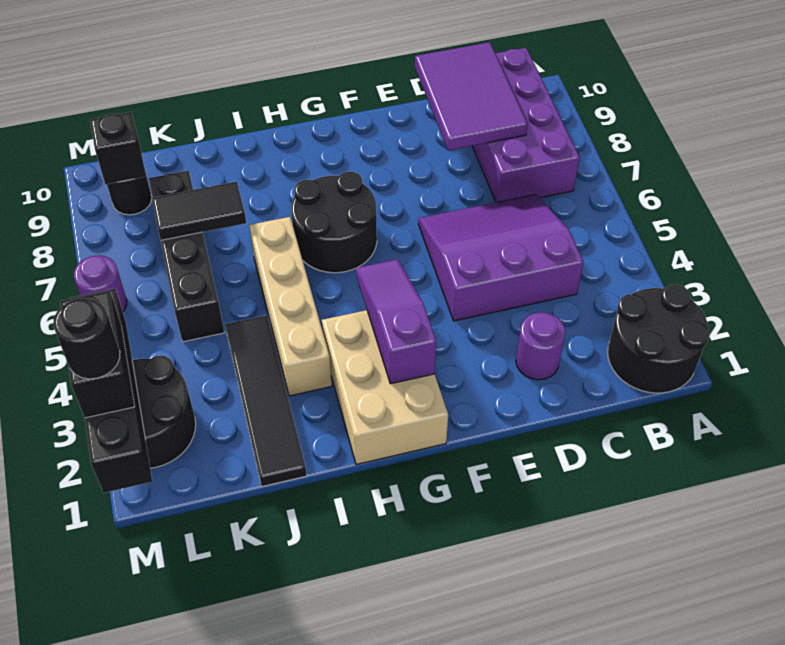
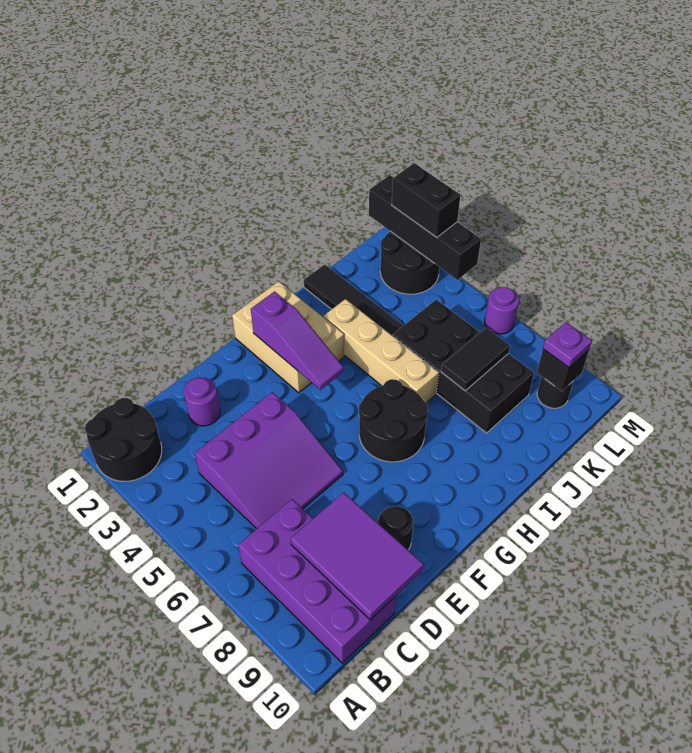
black 1x4 brick [149,170,225,342] -> black 2x4 brick [393,300,534,433]
none -> purple 1x1 plate [543,322,592,367]
black 1x1 round brick [53,298,120,379] -> black 1x1 round brick moved to [378,506,413,550]

